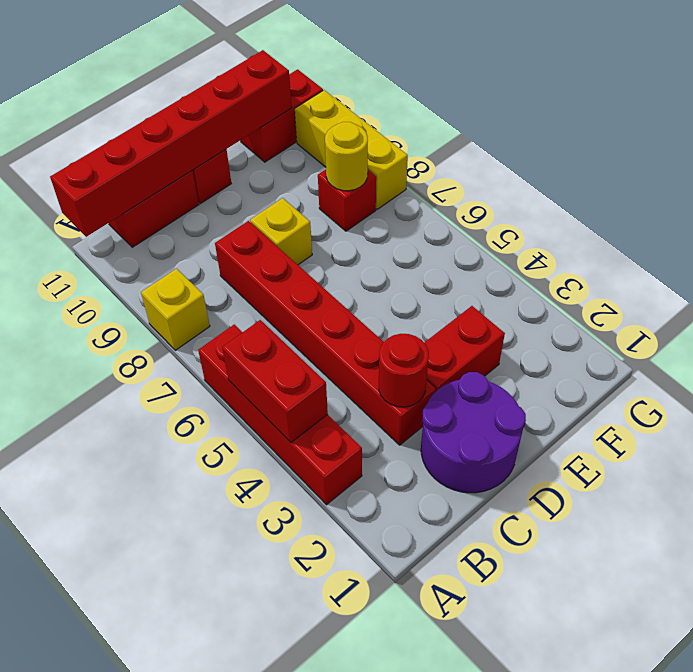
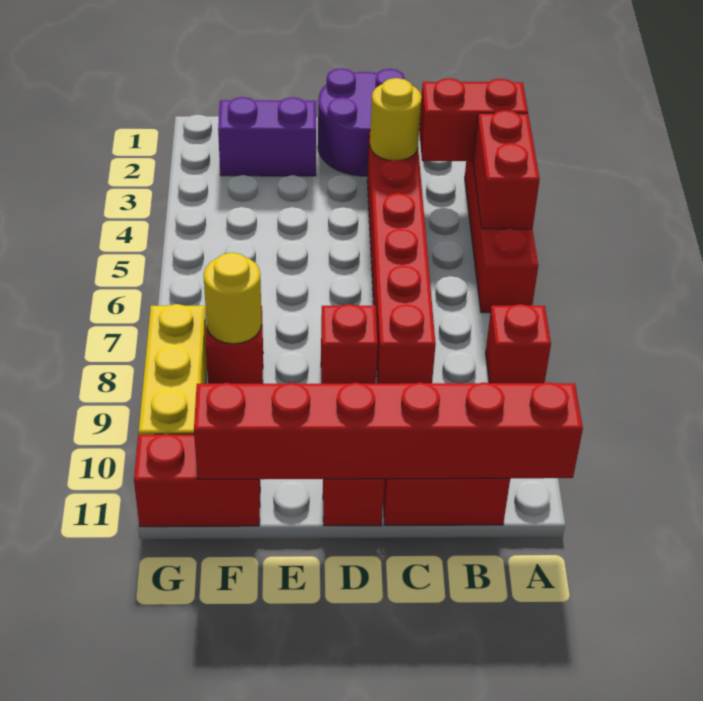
yellow 1x1 brick [141,269,210,350] -> red 1x1 brick [486,304,551,383]
red 1x1 round brick [379,334,429,407] -> yellow 1x1 round brick [370,78,422,161]
red 1x2 brick [424,306,505,392] -> red 1x2 brick moved to [419,78,528,161]
yellow 1x1 brick [250,198,312,265] -> red 1x1 brick [321,304,378,384]
none -> purple 1x2 brick [218,97,316,176]

